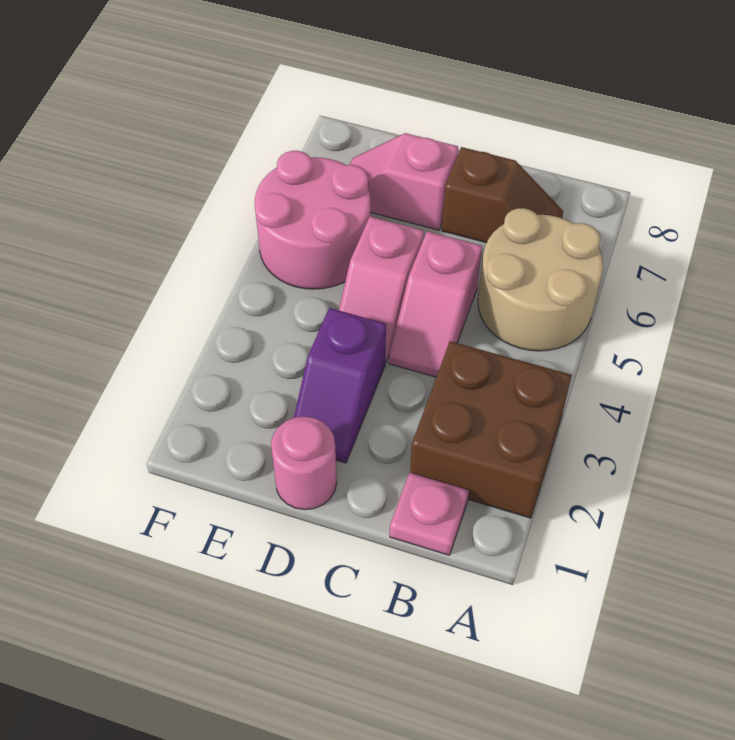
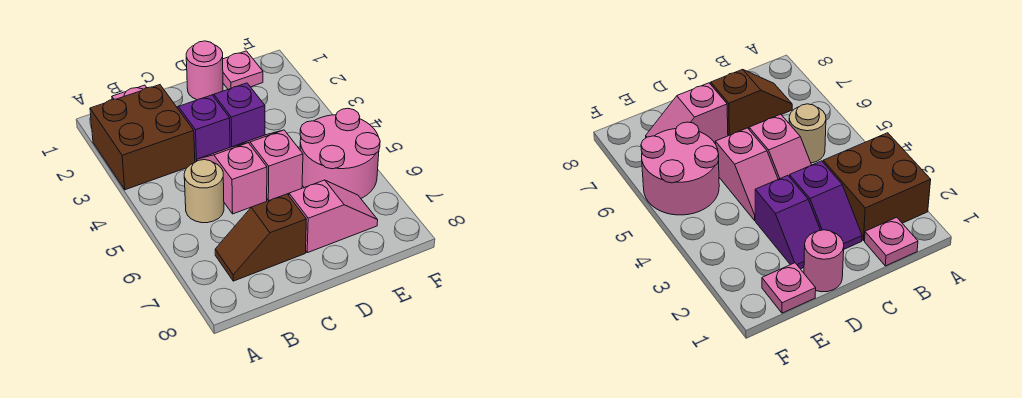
tan 2x2 round brick [478,208,603,351] -> tan 1x1 round brick [184,160,224,223]
none -> purple 1x2 slope [177,95,230,162]
none -> pink 1x1 plate [223,51,263,89]

